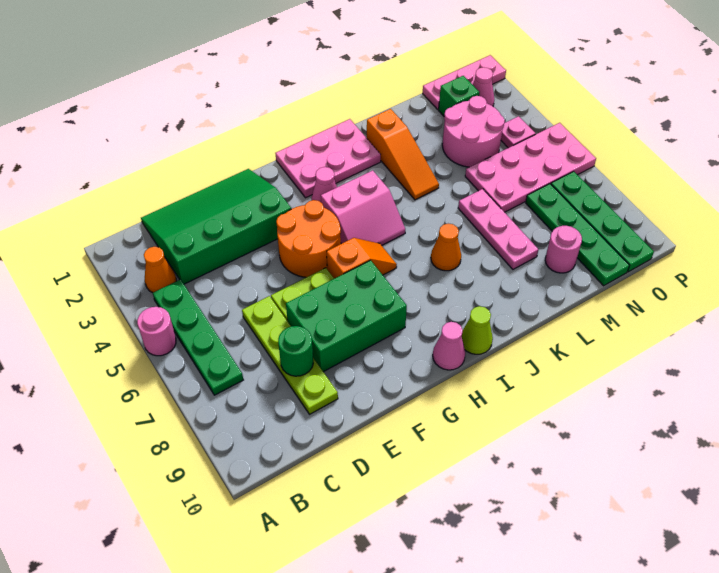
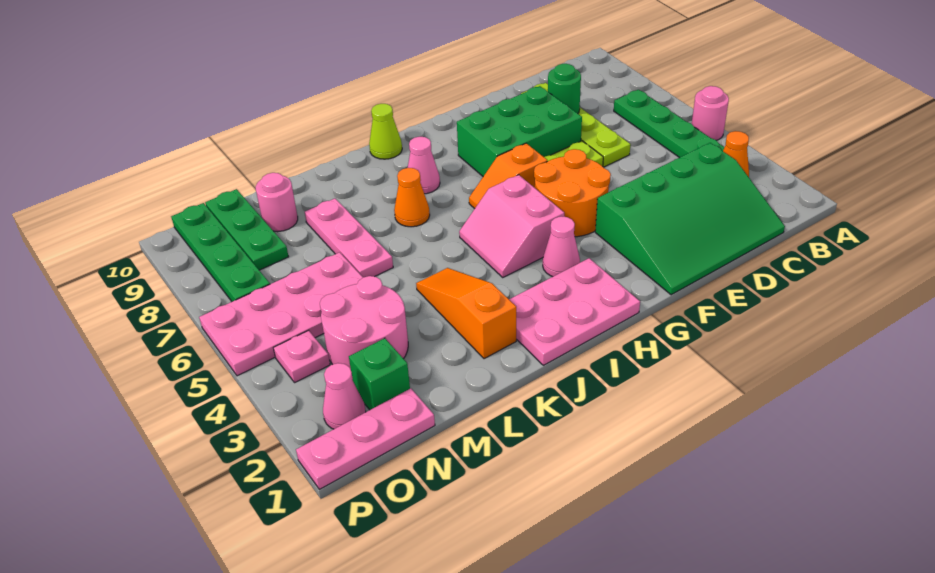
pink 2x2 slope [321,170,405,245] -> pink 2x2 slope turned to [459,175,564,277]
pink 1x1 cone [433,322,465,370] -> pink 1x1 cone moved to [408,137,440,194]
green 1x4 plate [526,184,629,286] -> green 1x3 plate [205,189,289,270]

